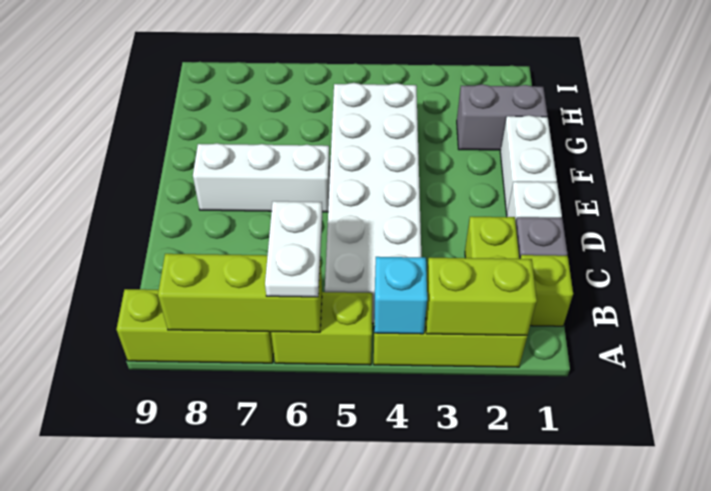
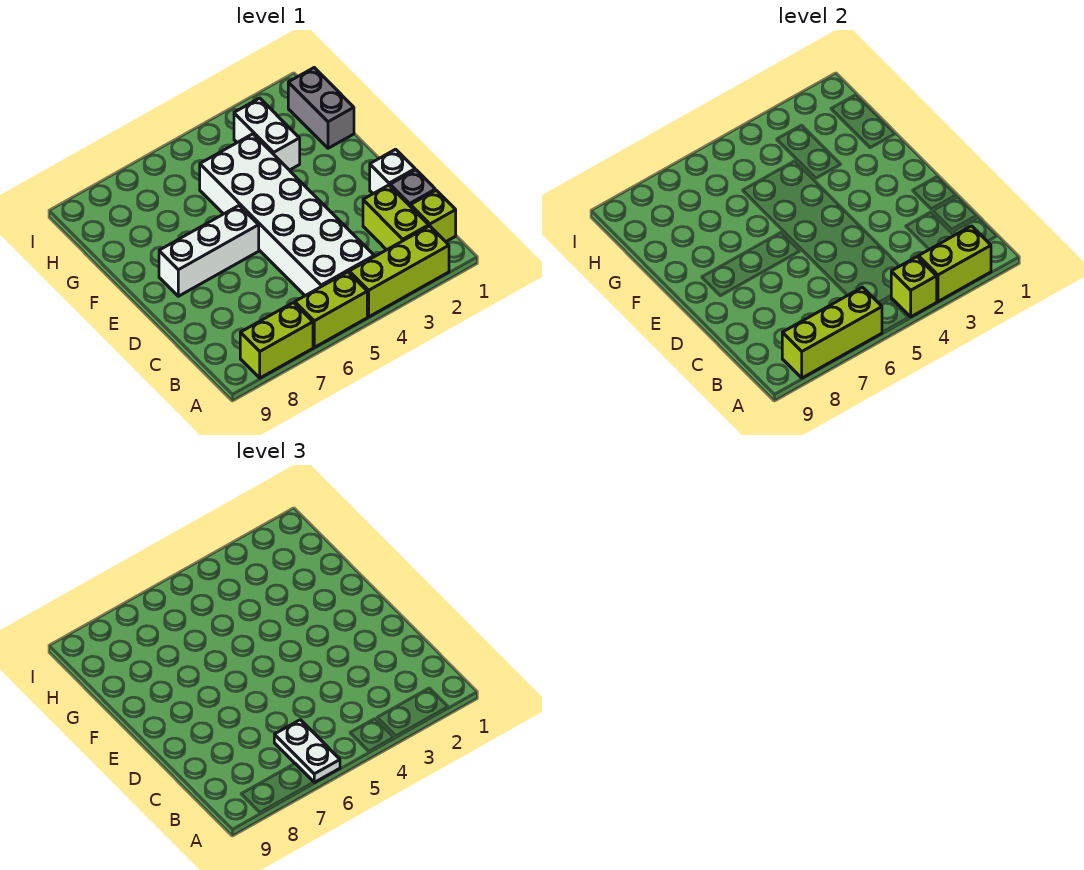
cyan 1x1 brick [374,257,427,334] -> lime 1x1 brick [891,257,937,317]
lime 1x3 brick [117,289,274,363] -> lime 1x2 brick [240,303,313,378]
white 1x2 brick [500,115,557,214] -> white 1x2 brick moved to [234,98,300,170]
grey 1x2 brick [457,84,547,150] -> grey 1x2 brick turned to [288,68,354,148]

